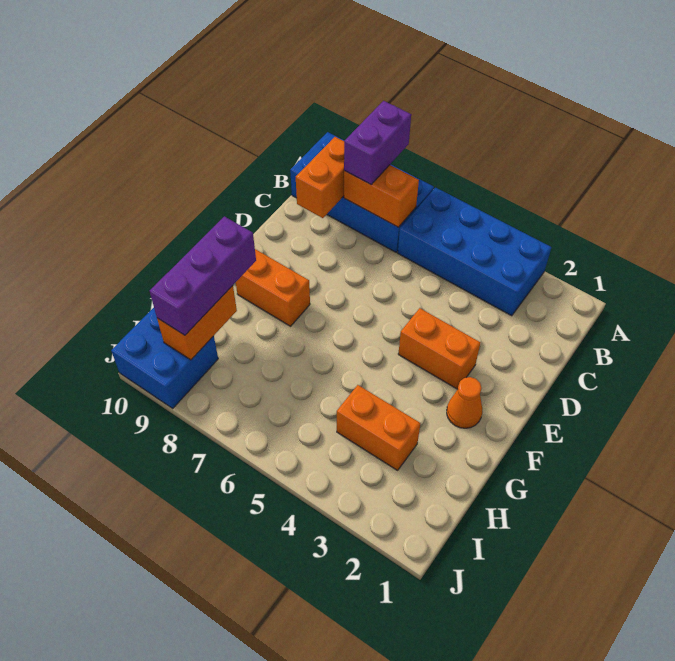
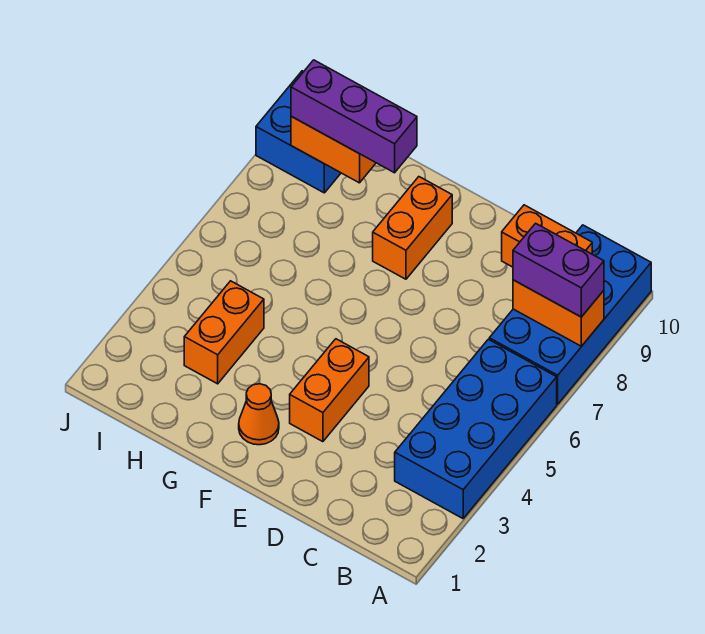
orange 1x2 brick [344,165,419,227] -> orange 1x2 brick turned to [513,280,604,346]

